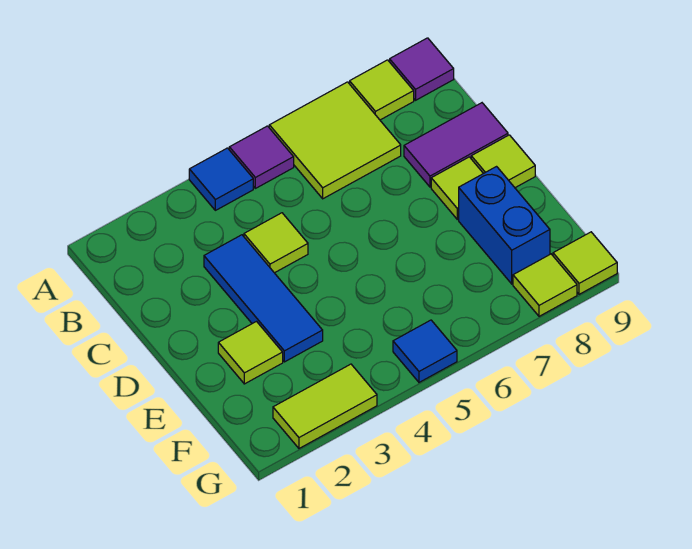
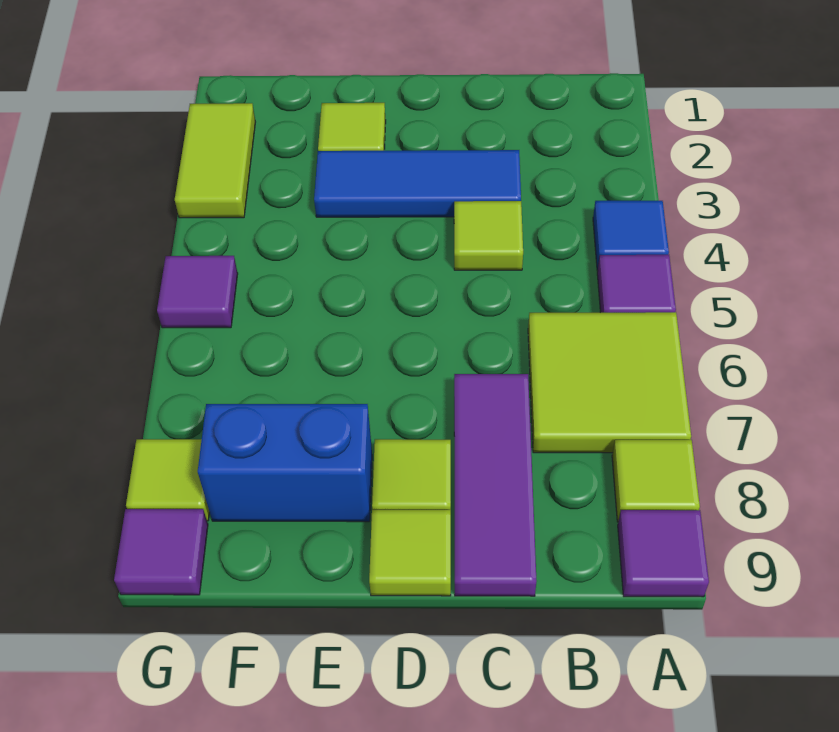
purple 1x2 tile [404,103,508,187] -> purple 1x3 tile [454,374,537,596]
blue 1x1 tile [393,320,457,382] -> purple 1x1 tile [157,256,238,328]
lime 1x1 tile [553,232,617,294] -> purple 1x1 tile [114,509,208,595]

